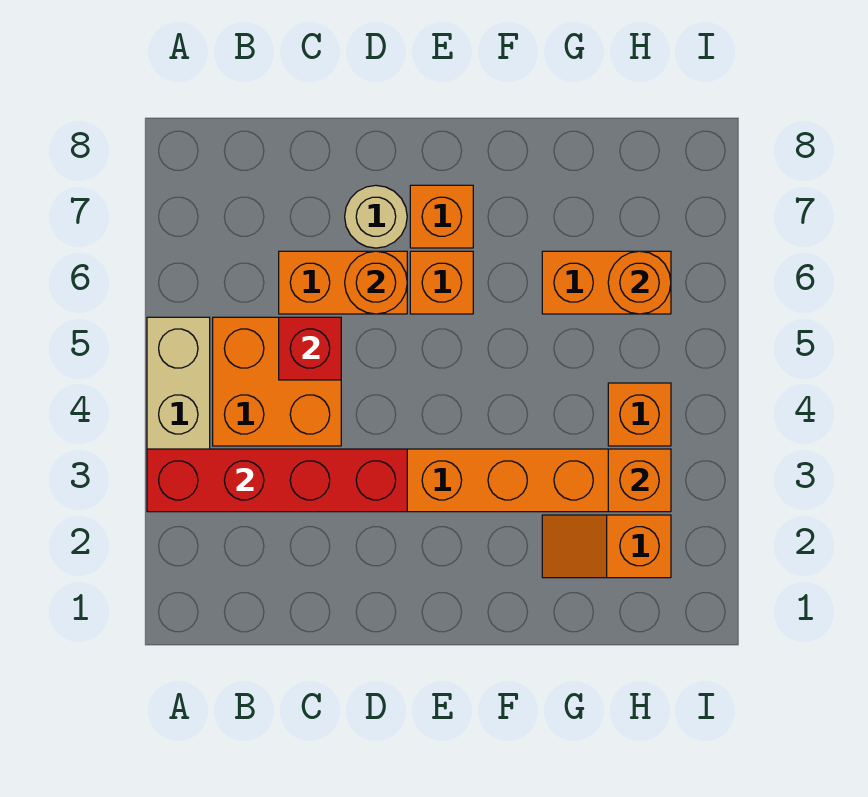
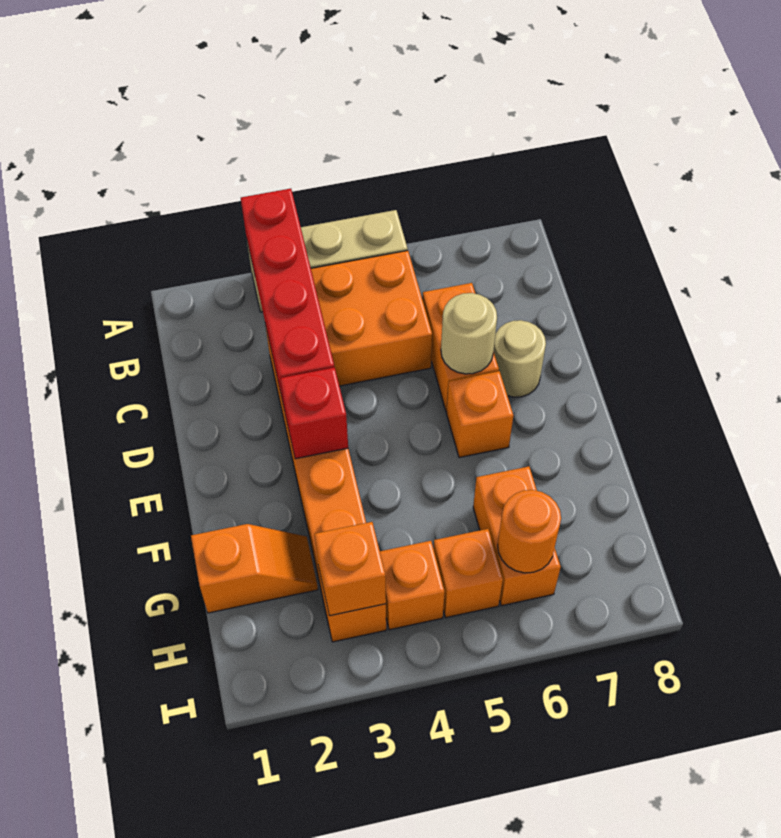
red 1x1 brick [279,317,341,380] -> red 1x1 brick moved to [280,367,348,459]
orange 1x1 round brick [345,251,407,314] -> tan 1x1 round brick [441,293,497,374]
orange 1x1 brick [410,185,473,248] -> orange 1x1 brick moved to [433,529,503,618]
orange 1x2 slope [542,515,671,578] -> orange 1x2 slope turned to [191,524,318,613]

